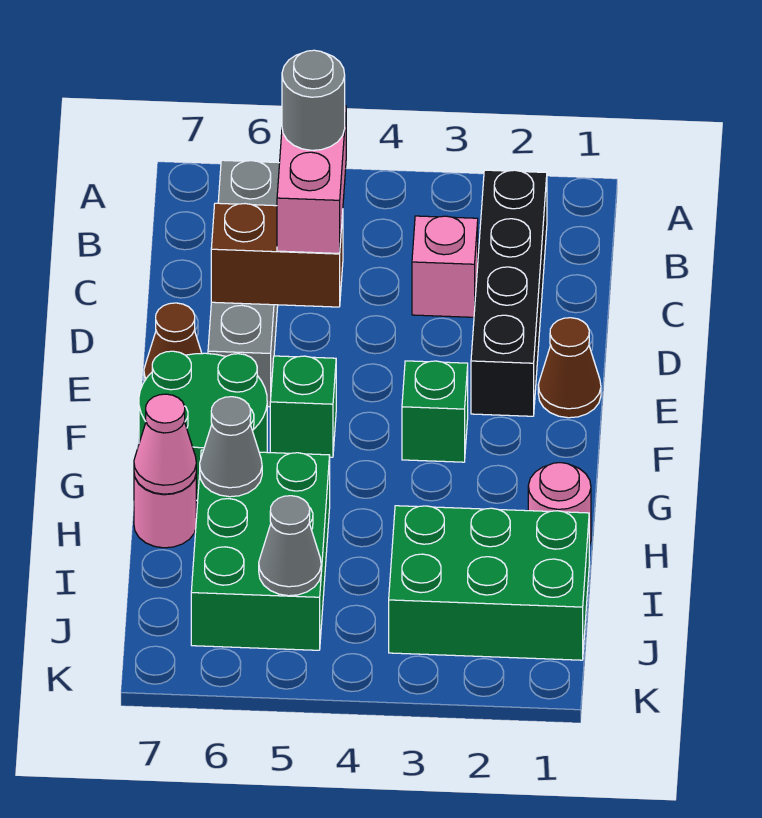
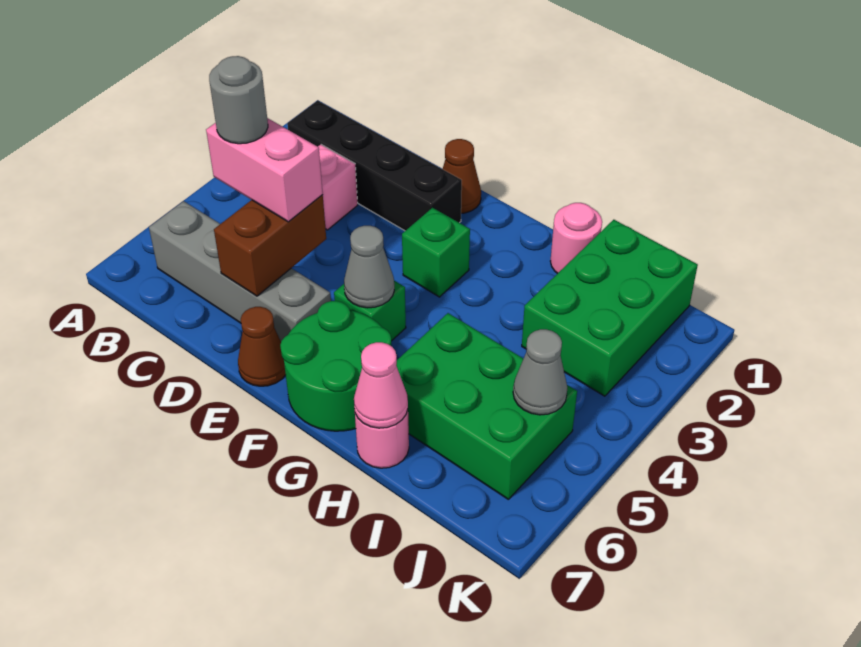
grey 1x1 cone [200,397,262,497] -> grey 1x1 cone moved to [344,226,394,308]

